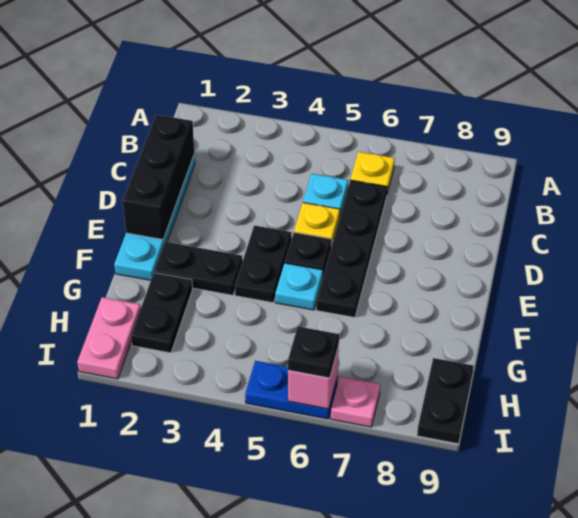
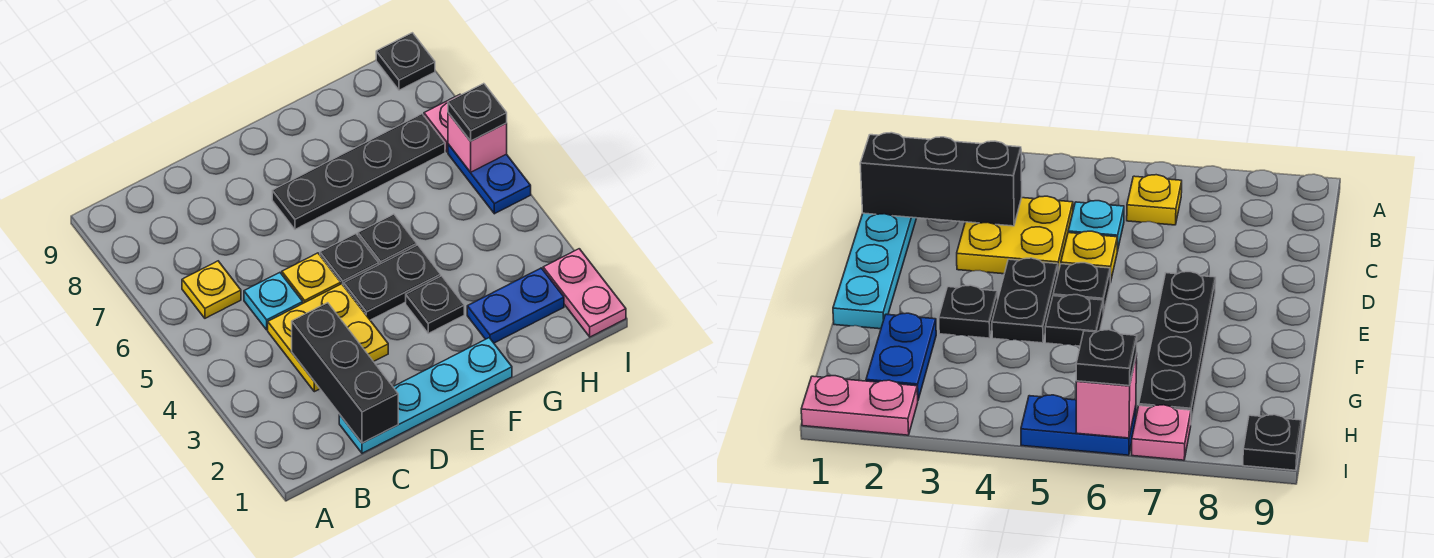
black 1x3 brick [122,115,194,239] -> black 1x3 brick turned to [292,303,398,443]
none -> yellow 2x2 plate [268,284,388,392]
black 1x4 plate [316,180,387,317] -> black 1x4 plate moved to [272,114,445,229]
black 1x2 plate [154,242,243,295] -> black 1x1 plate [406,276,464,333]
cyan 1x1 plate [275,263,323,310] -> black 1x1 plate [358,214,417,264]
black 1x2 plate [131,273,193,353] -> blue 1x2 plate [467,268,564,343]
pink 1x2 plate [77,297,141,379] -> pink 1x2 plate turned to [543,249,626,337]
black 1x2 plate [417,358,474,444] -> black 1x1 plate [376,33,435,90]

